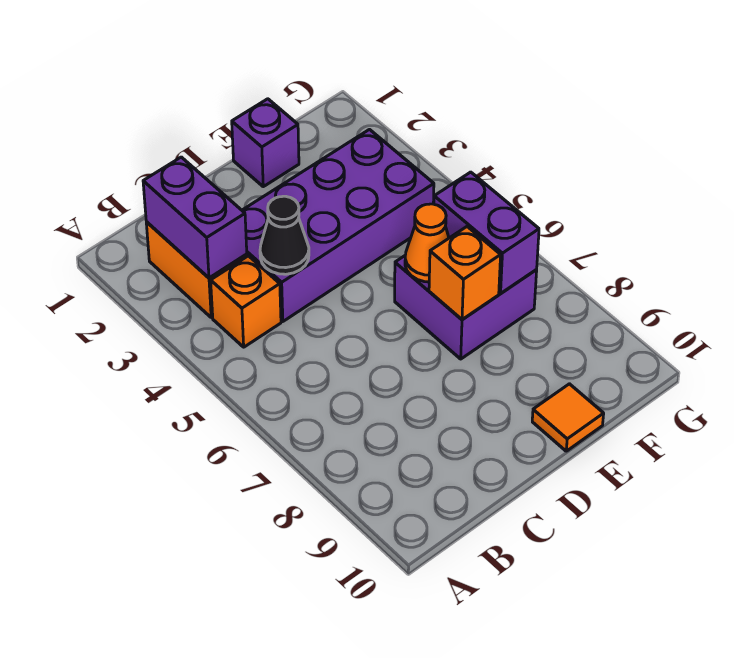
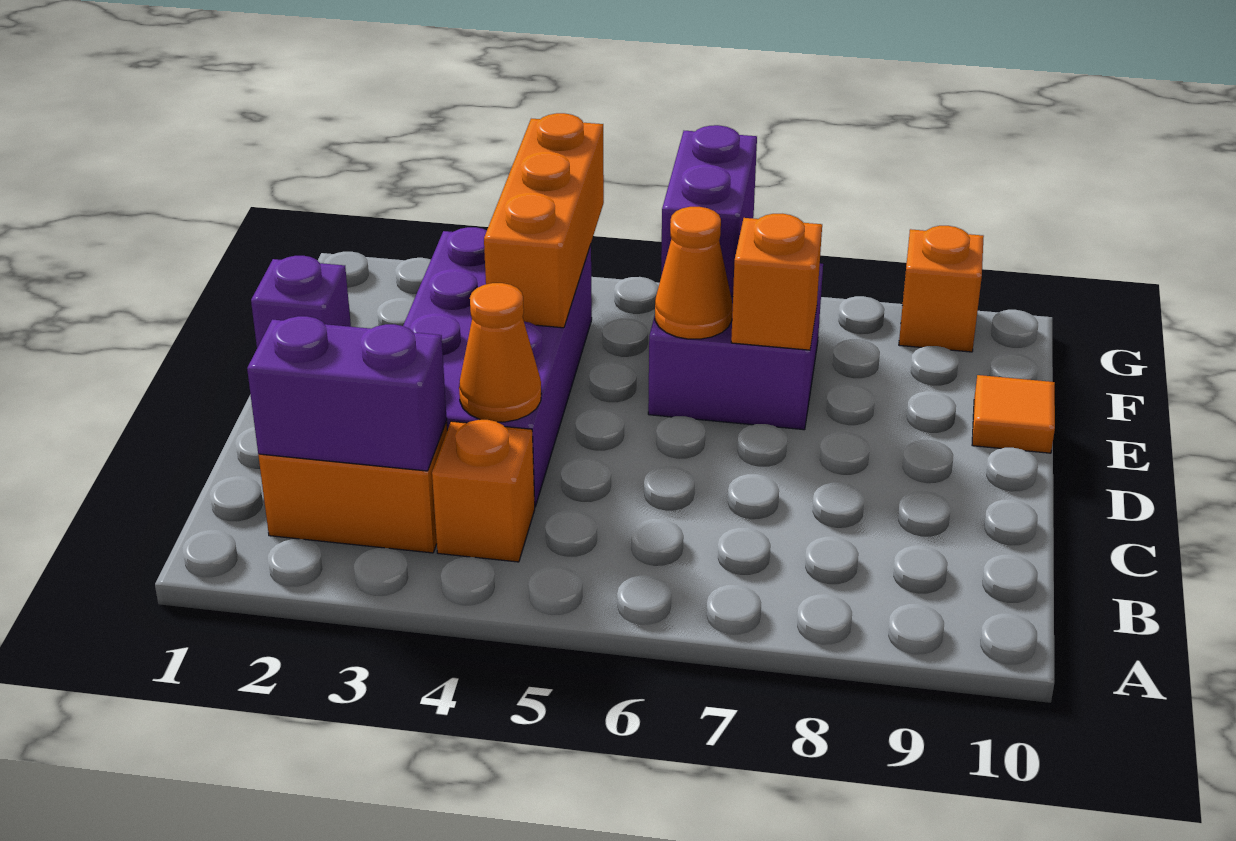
black 1x1 cone [260,196,309,274] -> orange 1x1 cone [459,283,541,422]
none -> orange 1x3 brick [484,113,604,328]
purple 1x2 brick [434,172,539,293] -> purple 1x2 brick turned to [661,125,757,297]
none -> orange 1x1 brick [899,226,984,352]

